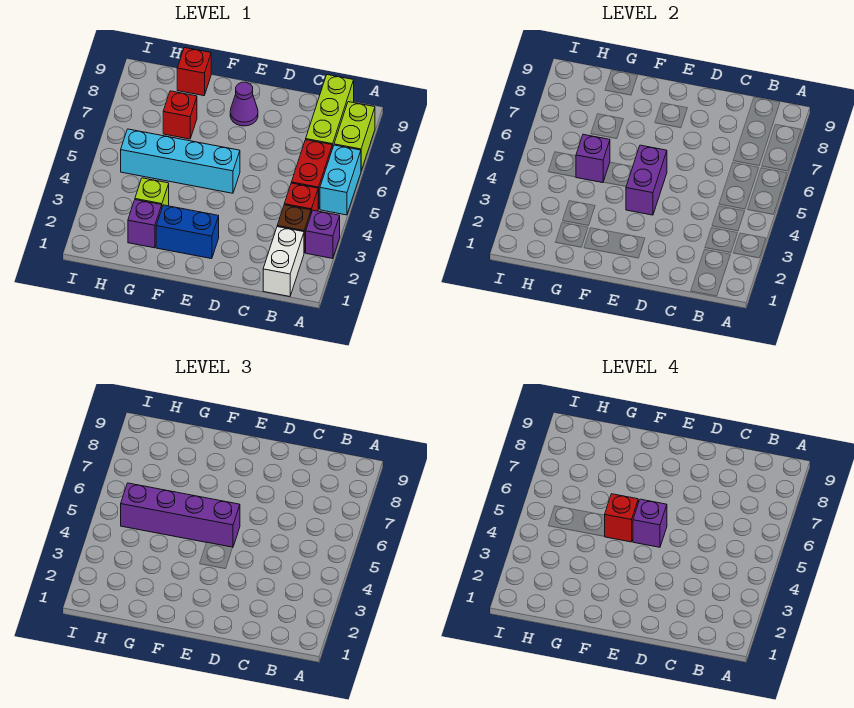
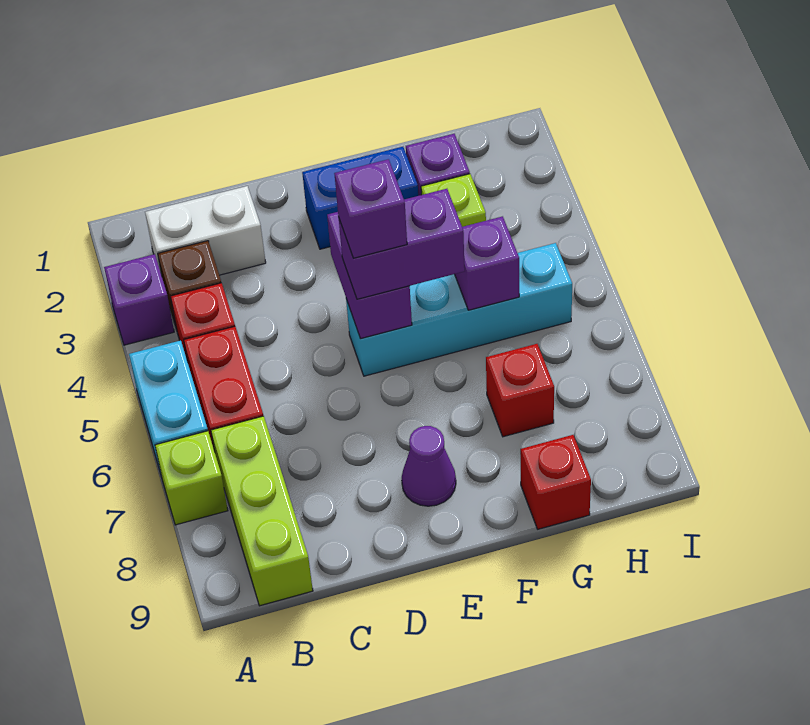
lime 1x2 brick [334,102,375,170] -> lime 1x1 brick [155,431,228,525]
white 1x2 brick [263,227,304,297] -> white 1x2 brick turned to [145,186,266,275]
purple 1x4 brick [121,483,240,547] -> purple 1x2 brick [339,189,465,299]
red 1x1 brick [604,494,638,542] -> none

